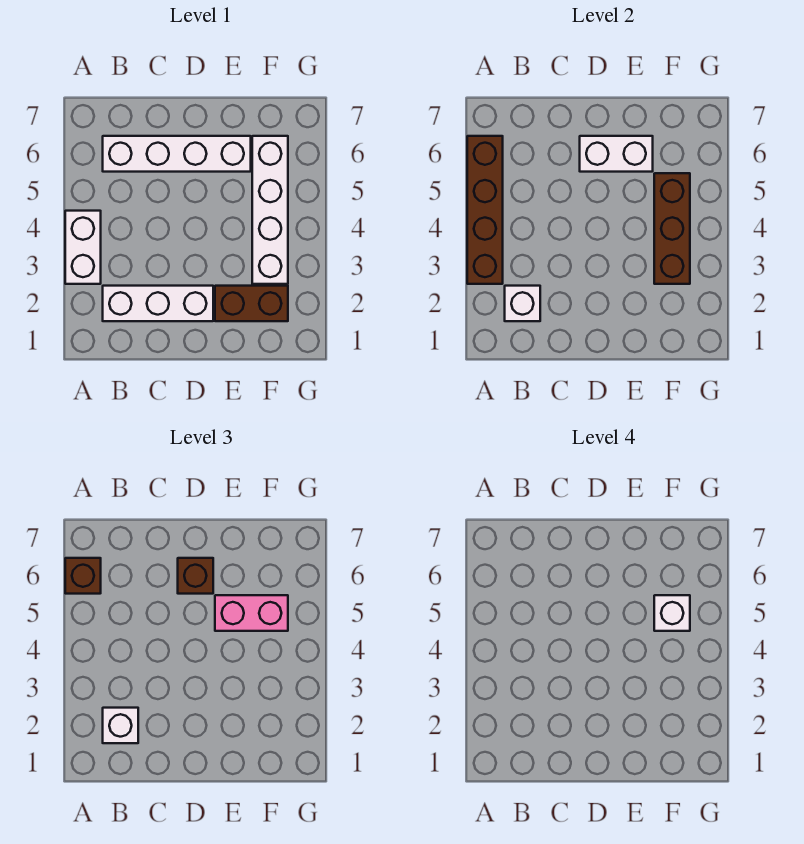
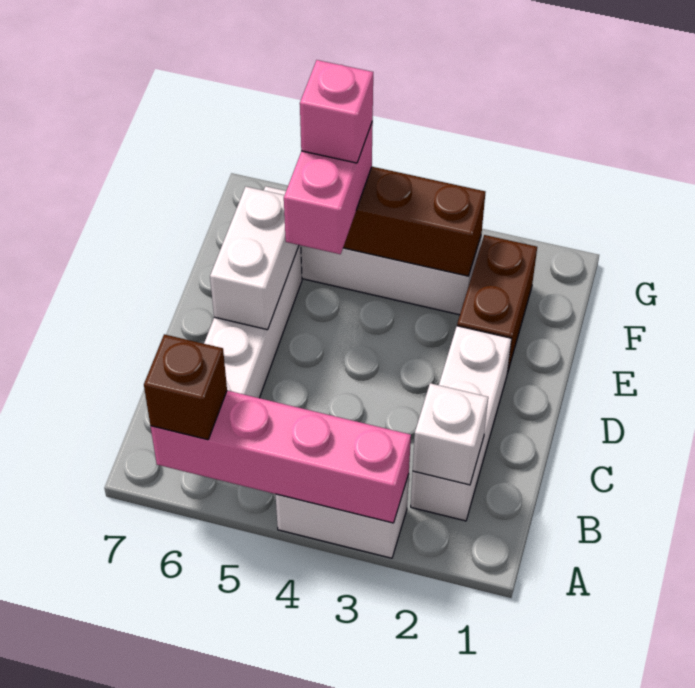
brown 1x4 brick [467,136,503,284] -> pink 1x4 brick [151,391,411,523]
white 1x1 brick [103,708,138,743] -> none
brown 1x1 brick [178,558,213,594] -> none
white 1x1 brick [654,595,690,631] -> pink 1x1 brick [300,60,373,163]

